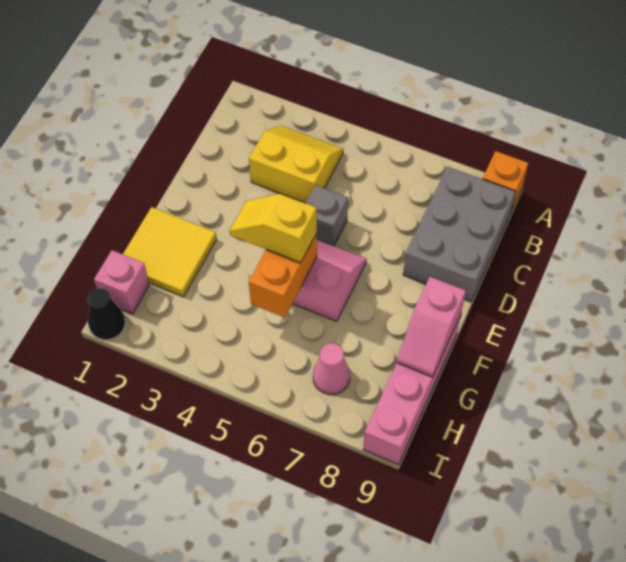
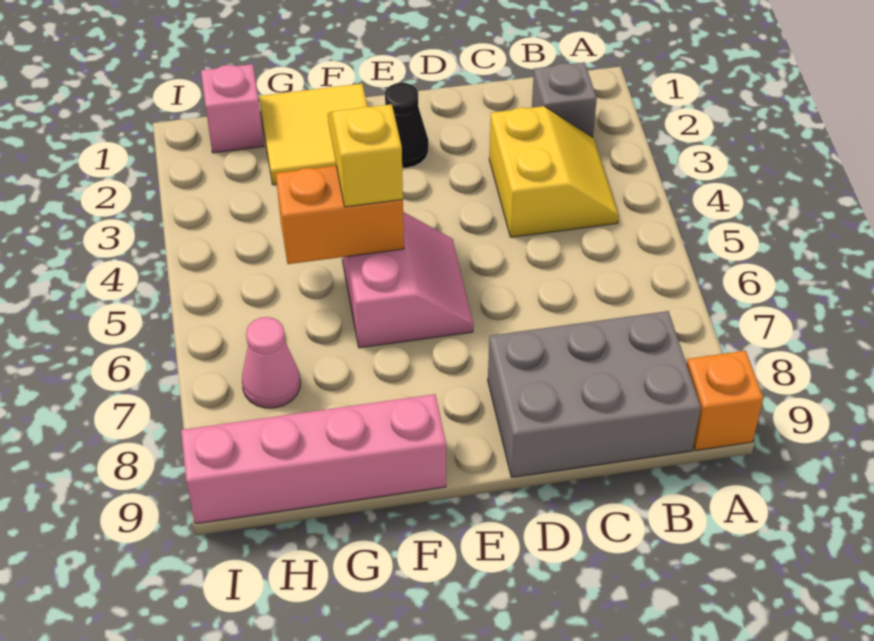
grey 1x1 brick [306,185,348,246] -> grey 1x1 brick moved to [532,62,597,137]
pink 1x2 slope [397,277,466,377] -> none
black 1x1 cone [87,288,125,340] -> black 1x1 cone moved to [385,83,428,168]

